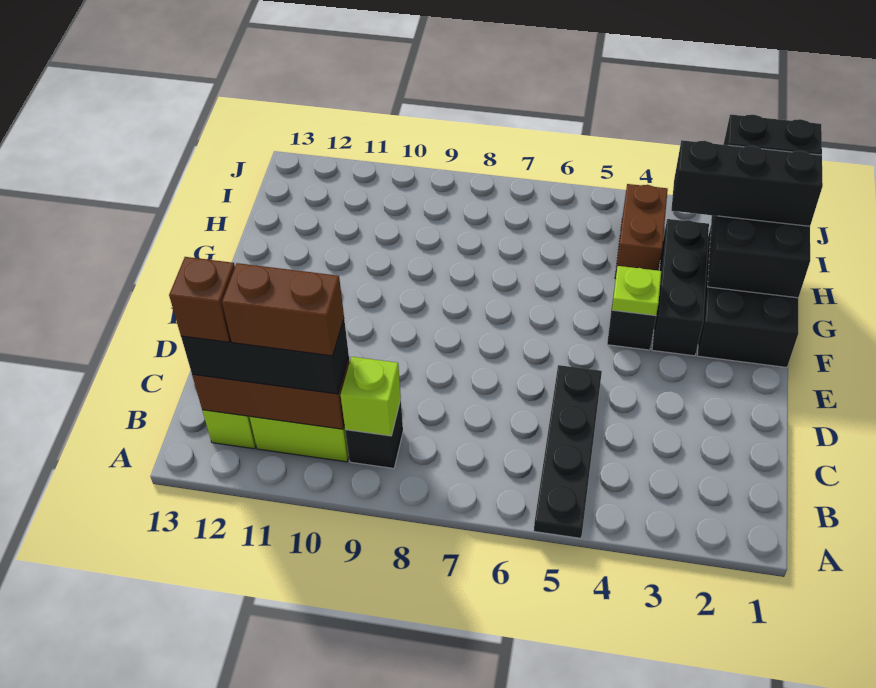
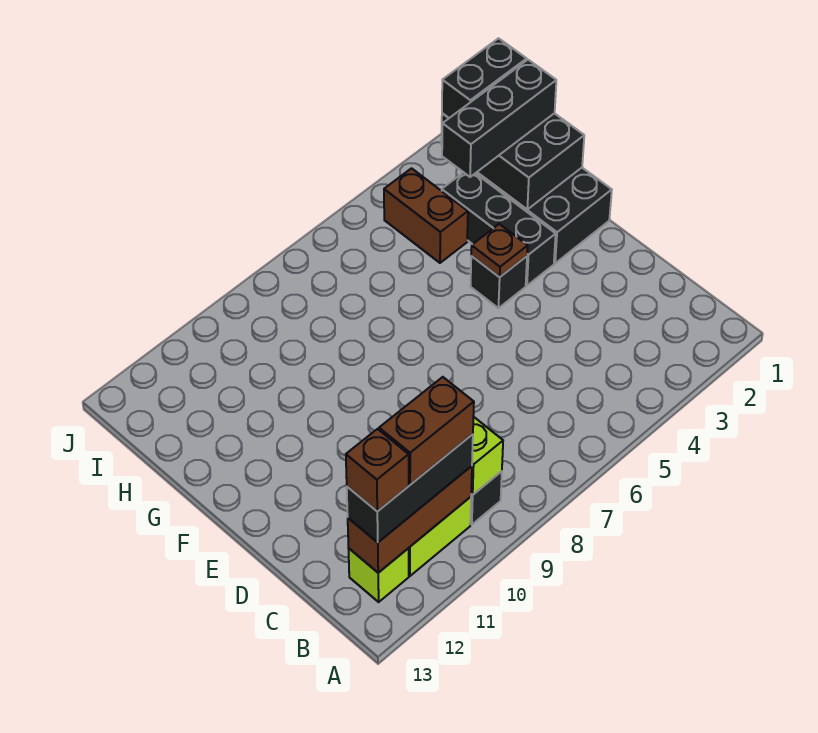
black 1x4 plate [534,365,602,538] -> none
lime 1x1 plate [612,266,661,316] -> brown 1x1 plate [471,224,528,277]

